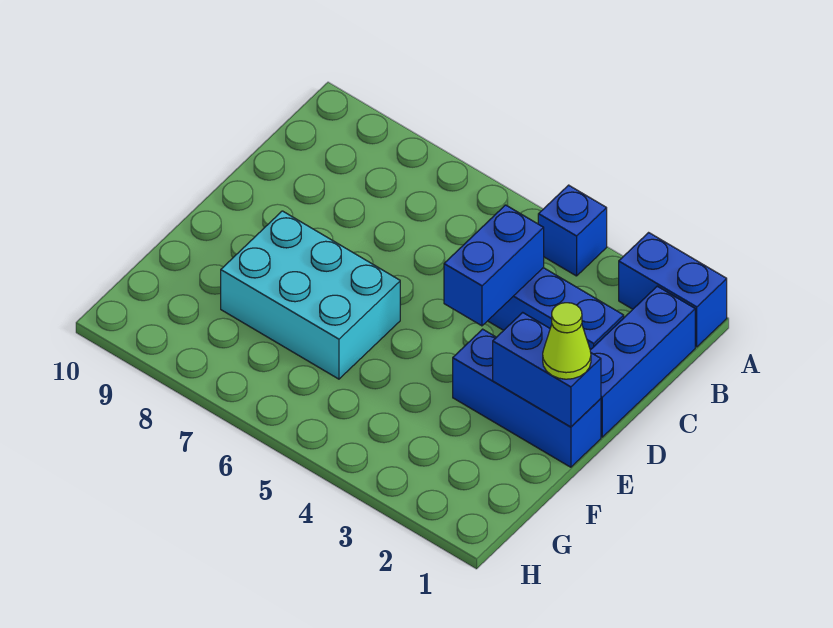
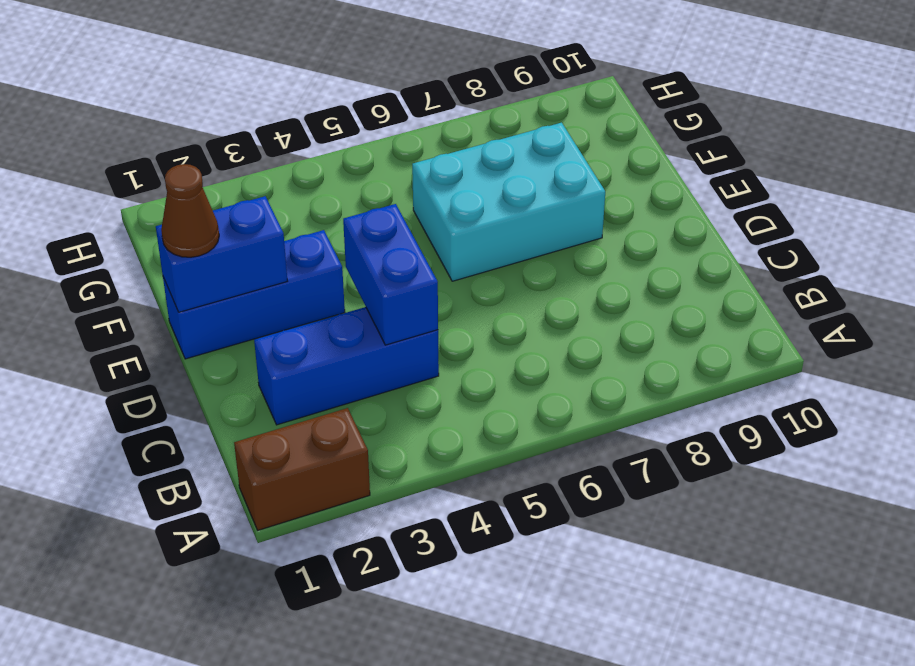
blue 1x2 brick [619,233,727,347] -> brown 1x2 brick [234,408,370,530]
blue 1x1 brick [538,185,607,276] -> none
blue 1x3 brick [590,286,695,437] -> none
lime 1x1 cone [543,303,591,379] -> brown 1x1 cone [161,164,219,257]

